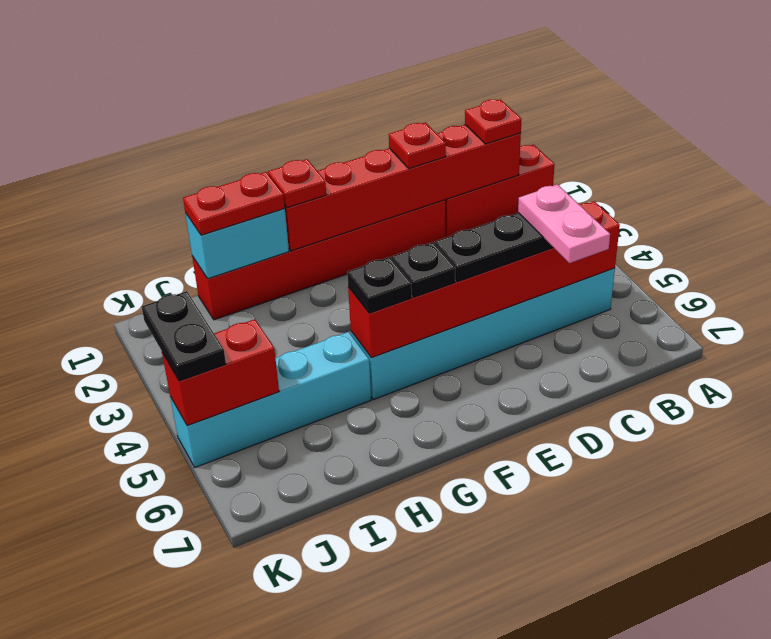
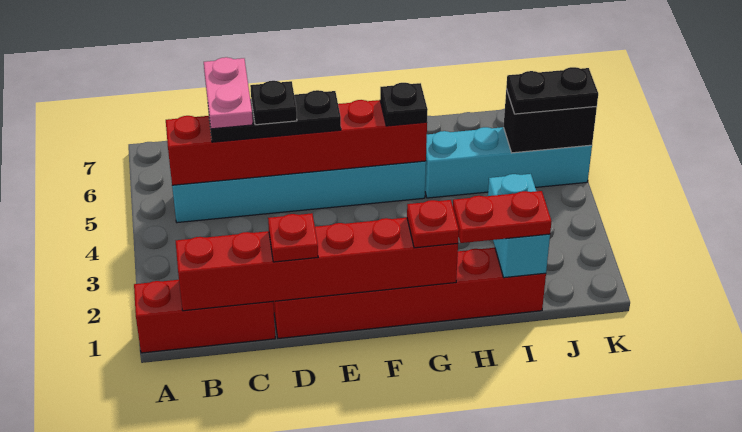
red 1x1 plate [465,99,521,144] -> none
black 1x1 plate [391,242,455,297] -> black 1x1 plate moved to [250,81,297,125]
cyan 1x2 brick [185,209,289,279] -> cyan 1x2 brick turned to [488,174,550,278]
red 1x2 brick [162,319,279,426] -> black 1x2 brick [504,90,597,153]
black 1x2 plate [142,291,226,381] -> black 1x2 plate turned to [506,67,598,114]

